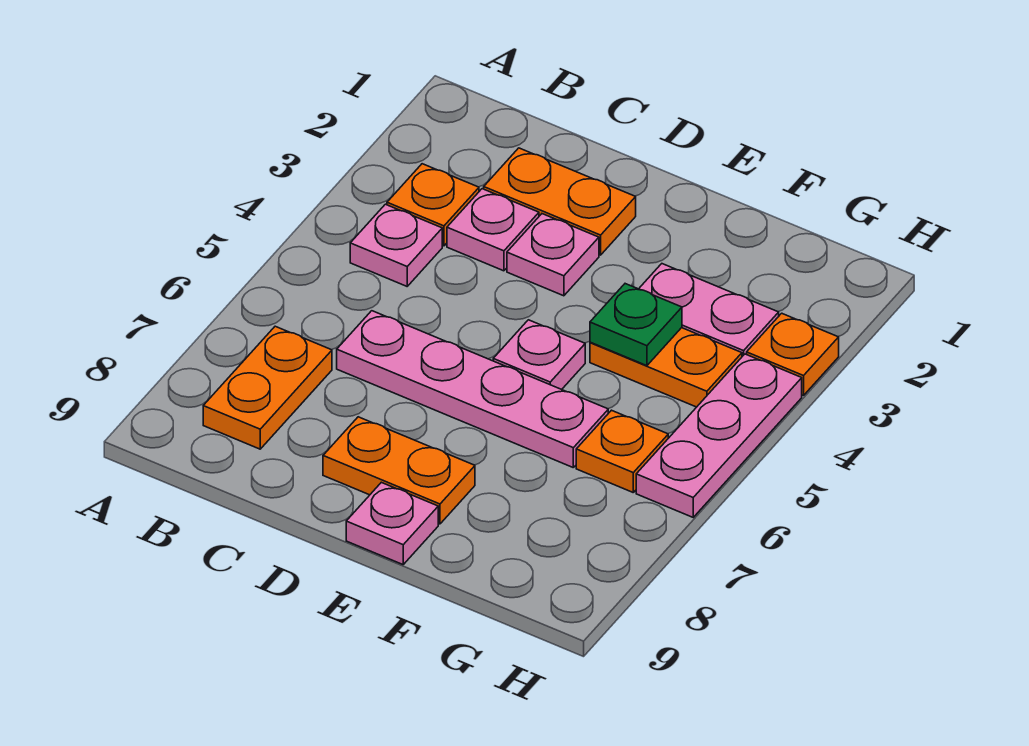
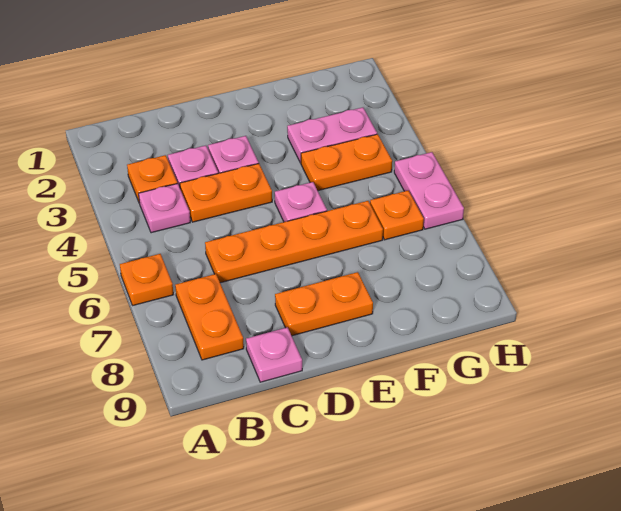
orange 1x2 plate [484,148,636,255] -> orange 1x2 plate moved to [180,164,272,222]
pink 1x4 plate [337,311,608,467] -> orange 1x4 plate [205,201,383,283]
pink 1x1 plate [346,482,438,565] -> pink 1x1 plate moved to [246,327,302,382]
green 1x1 plate [590,284,682,366] -> none
orange 1x1 plate [747,313,839,396] -> orange 1x1 plate moved to [120,254,173,305]
pink 1x3 plate [636,354,802,517] -> pink 1x2 plate [394,152,464,229]

